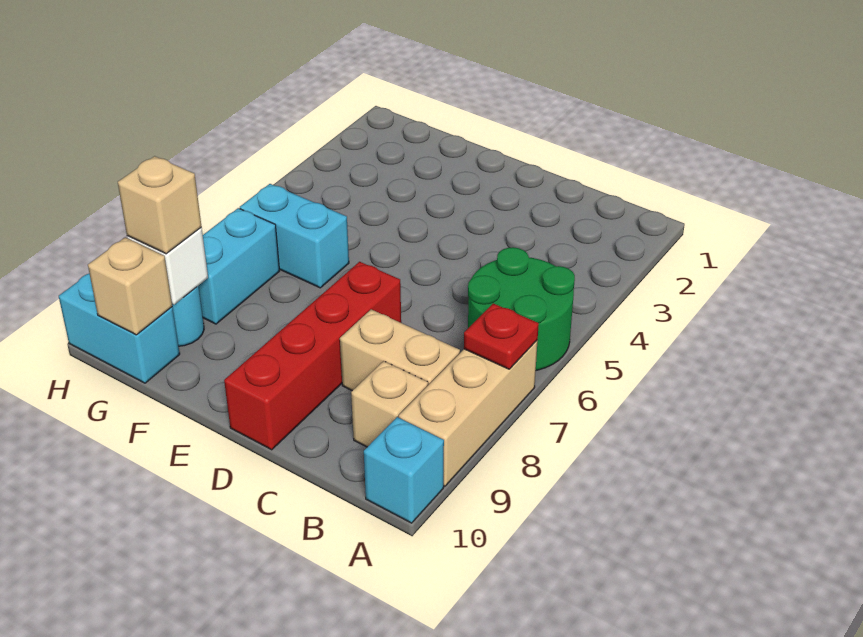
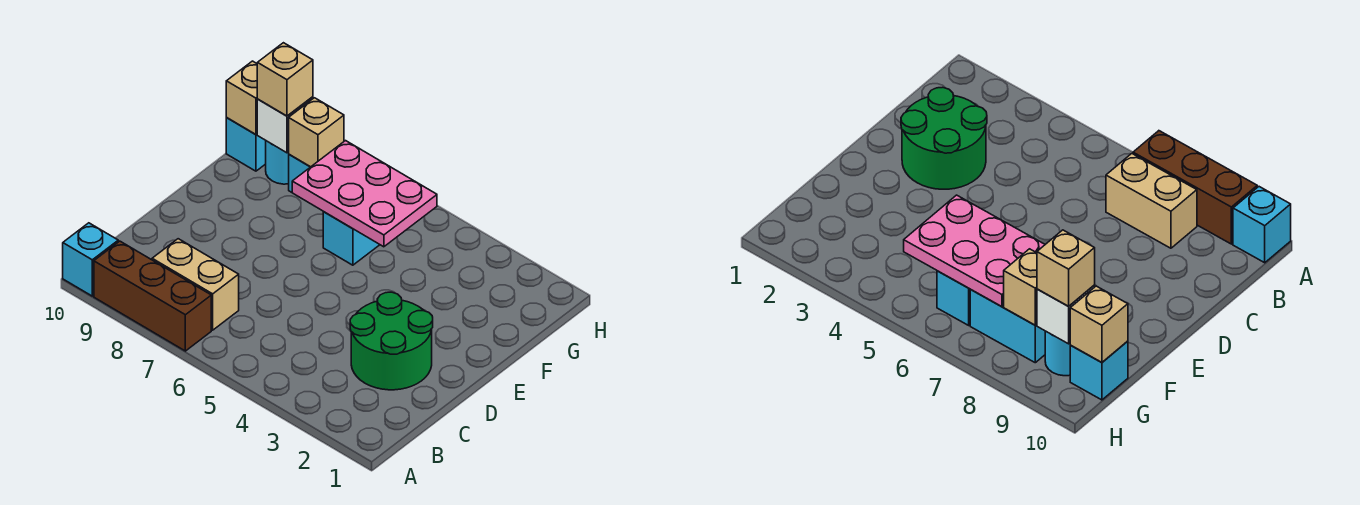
green 2x2 round brick [468,247,575,370] -> green 2x2 round brick moved to [350,292,433,390]
tan 1x3 brick [399,340,538,486] -> brown 1x3 brick [94,241,211,351]
red 1x1 plate [464,303,539,369] -> none
tan 1x2 brick [340,309,460,391] -> tan 1x2 brick turned to [152,239,239,330]
tan 1x1 brick [351,361,428,447] -> tan 1x1 brick moved to [289,98,344,167]
red 1x4 brick [224,262,401,450] -> none
none -> pink 2x3 plate [292,141,437,247]
cyan 1x2 brick [59,274,180,383] -> cyan 1x1 brick [226,118,266,171]

